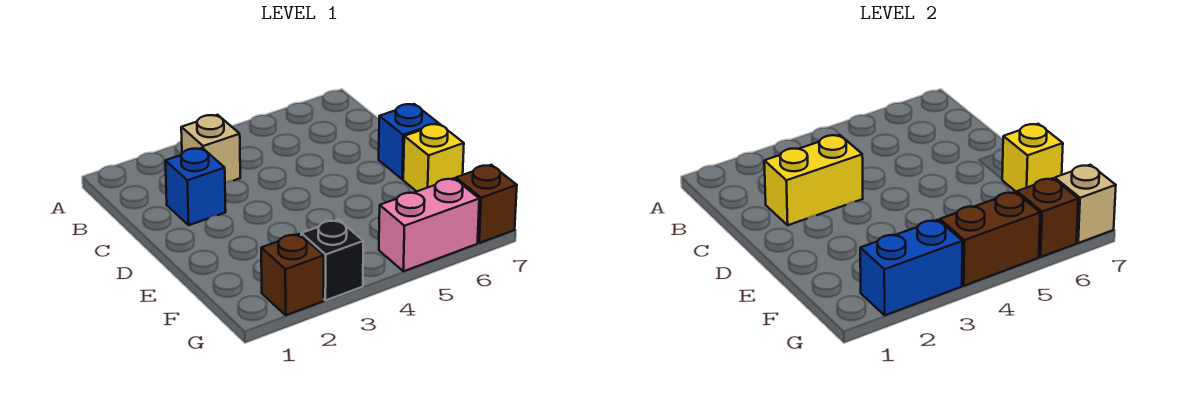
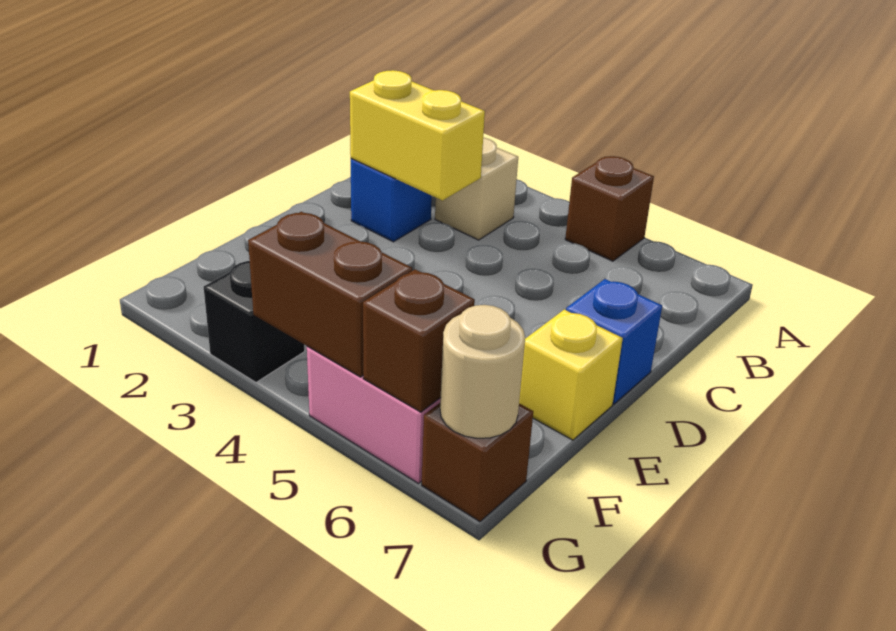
yellow 1x1 brick [1002,124,1063,192] -> none
brown 1x1 brick [261,234,324,315] -> brown 1x1 brick moved to [565,156,654,261]
blue 1x2 brick [860,220,962,315] -> none
tan 1x1 brick [1055,165,1116,243] -> tan 1x1 round brick [440,305,525,438]

